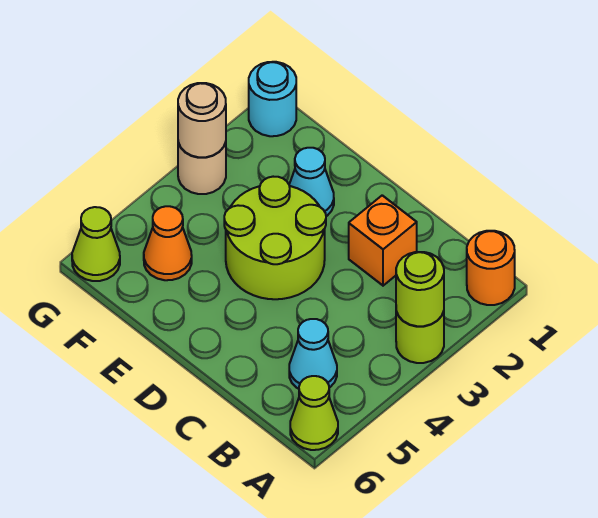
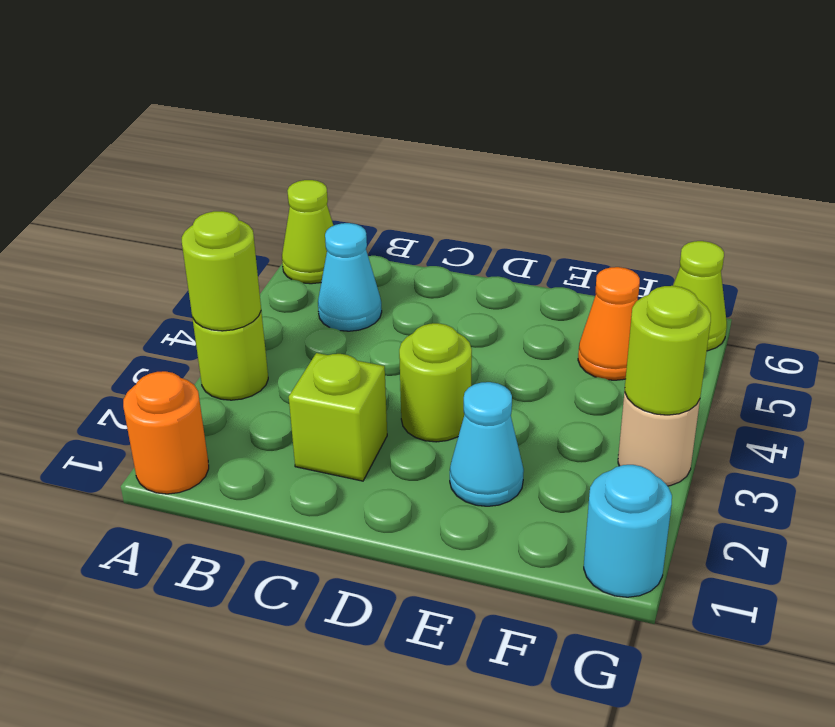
orange 1x1 brick [349,195,417,286] -> lime 1x1 brick [289,353,387,481]
lime 2x2 round brick [224,177,326,299] -> lime 1x1 round brick [399,323,472,442]
tan 1x1 round brick [178,83,226,157] -> lime 1x1 round brick [625,286,711,415]

